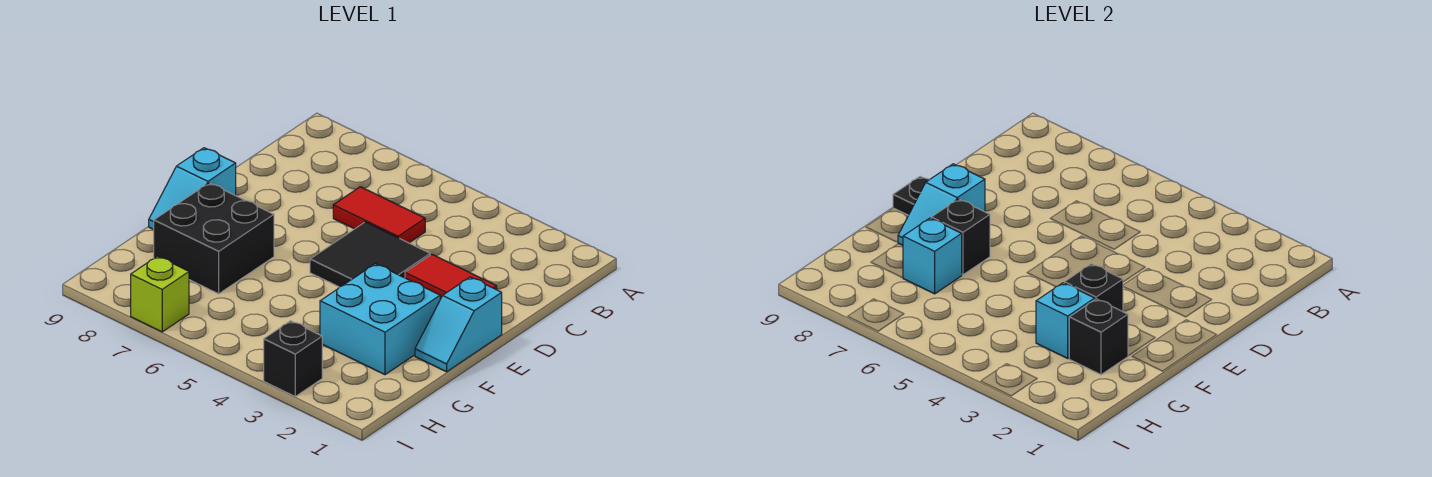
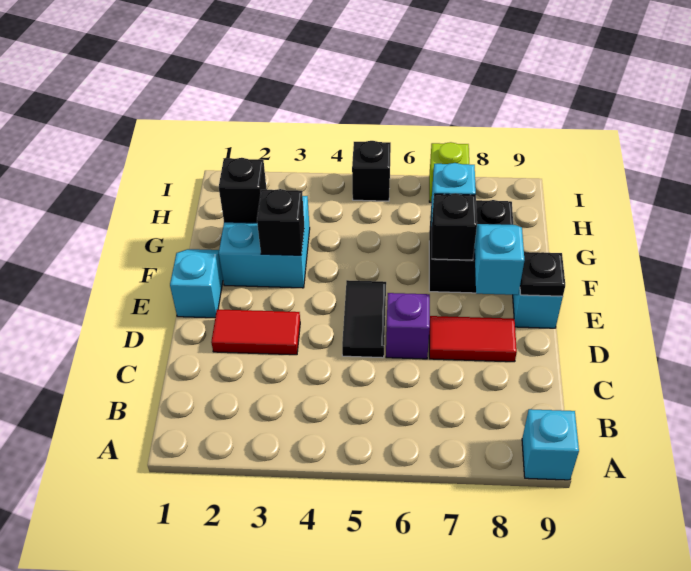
red 1x2 tile [333,187,425,243] -> red 1x2 tile moved to [429,316,517,362]
black 2x2 tile [310,222,430,287] -> black 1x2 tile [342,280,386,358]
none -> purple 1x1 brick [386,293,430,359]
cyan 1x1 brick [1036,283,1095,358] -> cyan 1x1 brick moved to [522,409,579,480]
black 1x1 brick [264,321,322,396] -> black 1x1 brick moved to [352,141,391,201]

